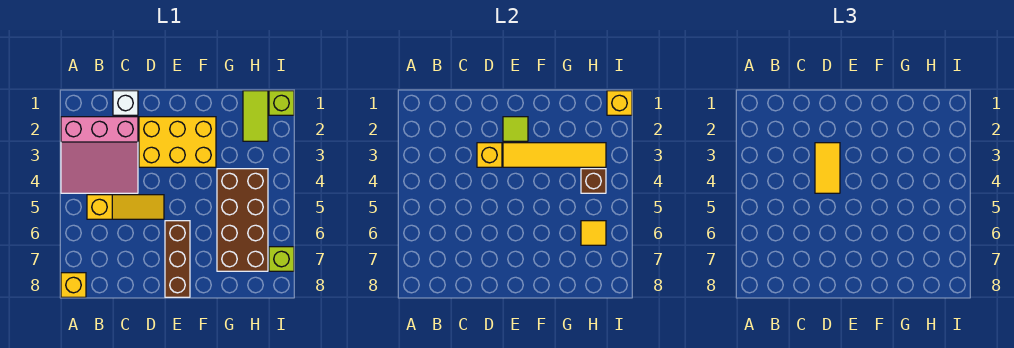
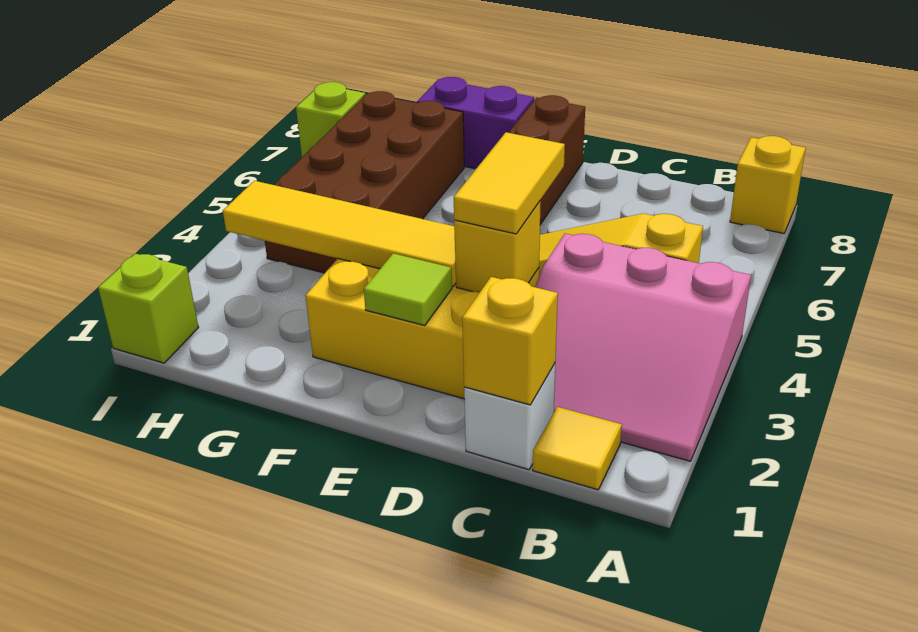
pink 3x3 slope [61,117,138,193] -> pink 3x3 slope turned to [535,234,751,461]
none -> purple 1x2 brick [417,77,534,169]
lime 1x2 tile [243,91,268,141] -> none
brown 1x1 brick [581,169,606,193] -> none
yellow 1x1 tile [581,221,606,245] -> yellow 1x1 tile moved to [533,407,622,490]
yellow 1x1 brick [607,91,632,115] -> yellow 1x1 brick moved to [462,277,558,405]

